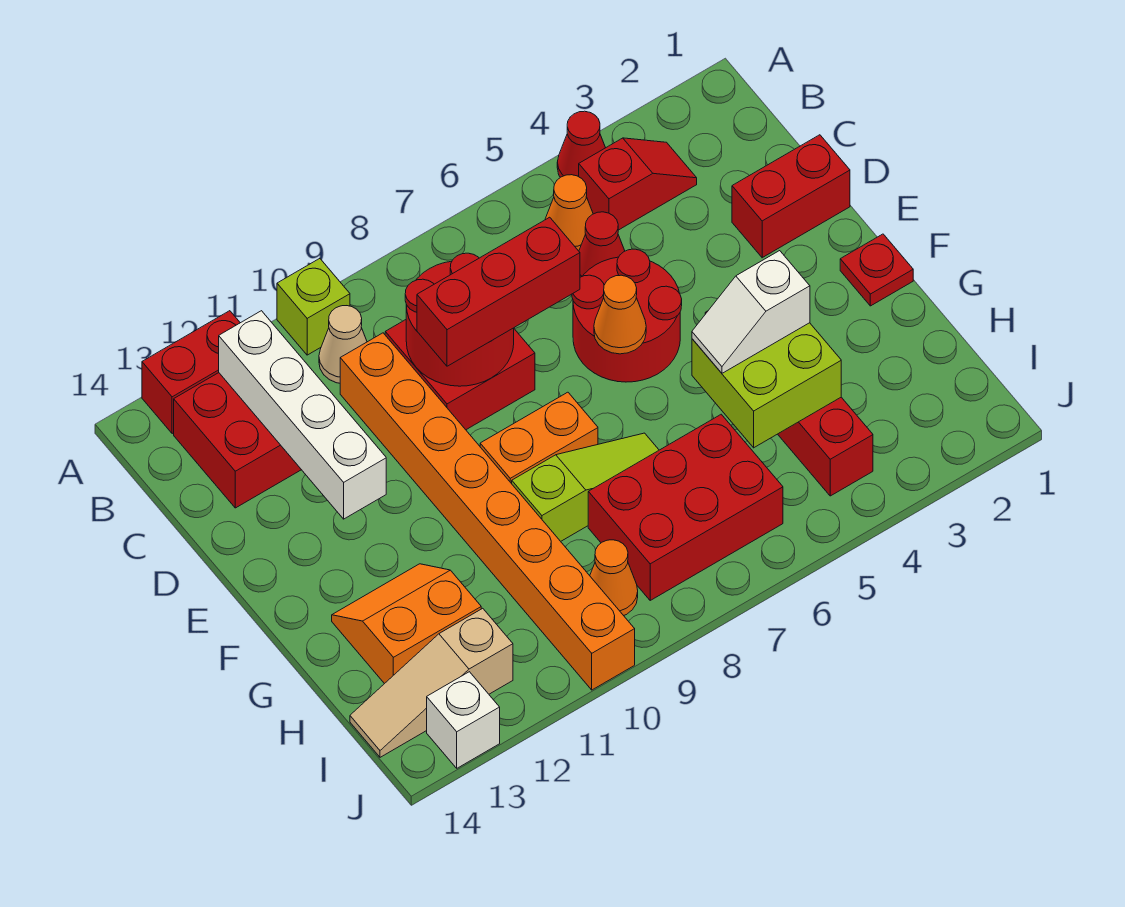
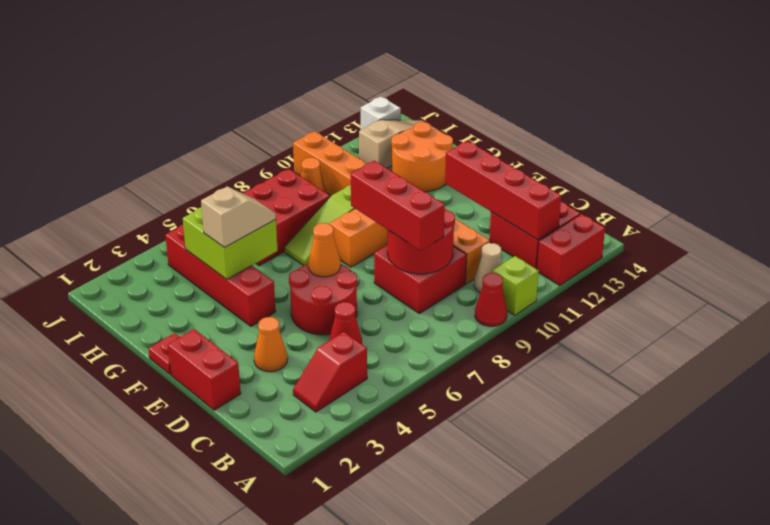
red 1x1 cone [557,111,605,177] -> red 1x1 cone moved to [475,273,507,326]
orange 1x1 cone [545,175,593,251] -> orange 1x1 cone moved to [254,317,287,372]
white 1x4 brick [219,311,386,519] -> red 1x4 brick [445,141,561,240]
red 1x2 brick [732,135,850,258] -> red 1x2 brick turned to [168,329,241,410]
red 1x3 brick [417,217,580,366] -> red 1x3 brick turned to [351,161,445,251]
white 1x2 slope [692,251,810,373] -> tan 1x2 slope [201,187,276,248]
orange 2x2 slope [332,564,481,684] -> orange 2x2 round brick [391,122,453,192]

